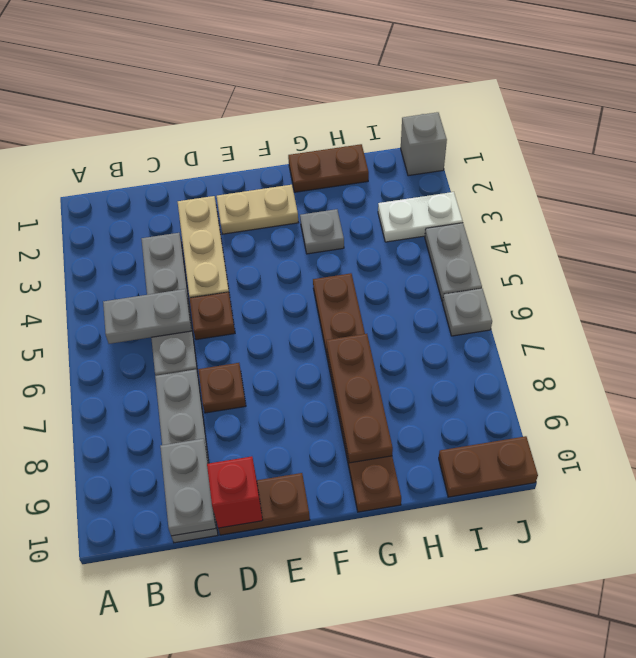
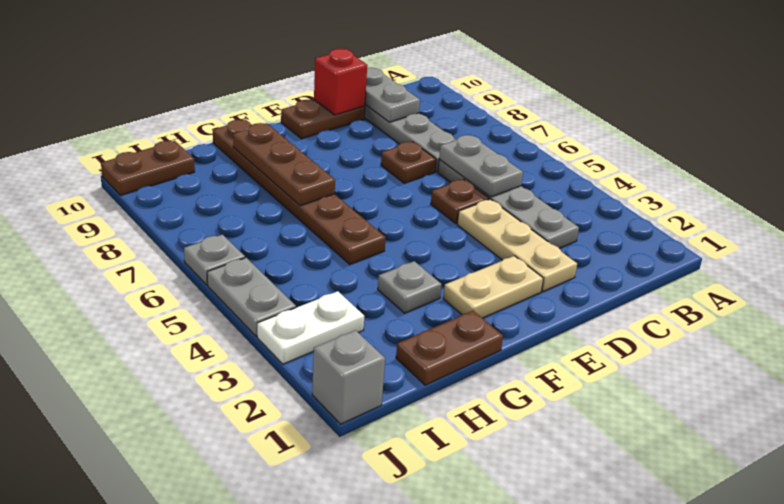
grey 1x2 plate [103,289,191,344] -> grey 1x2 plate turned to [439,135,523,197]

